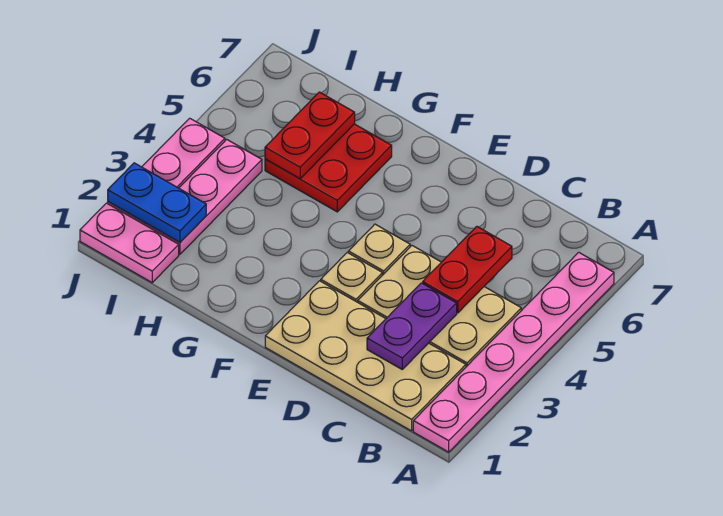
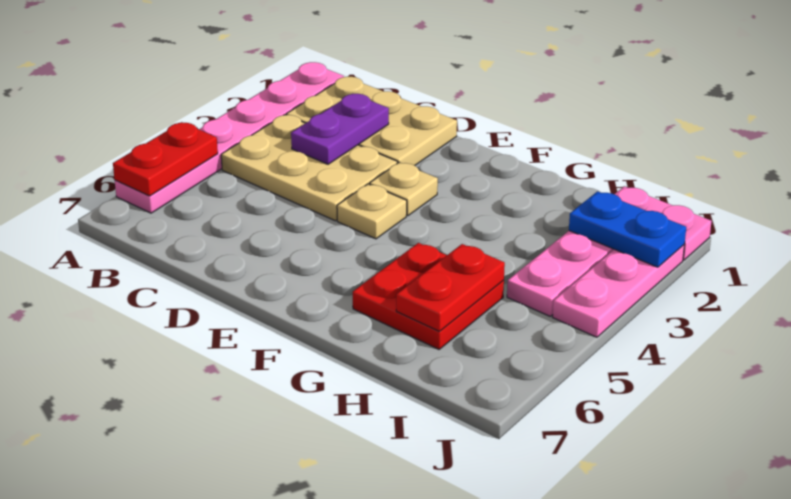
tan 2x4 plate [265,281,466,431] -> tan 2x3 plate [286,77,457,166]
red 1x2 plate [423,226,512,313] -> red 1x2 plate moved to [113,122,218,196]

